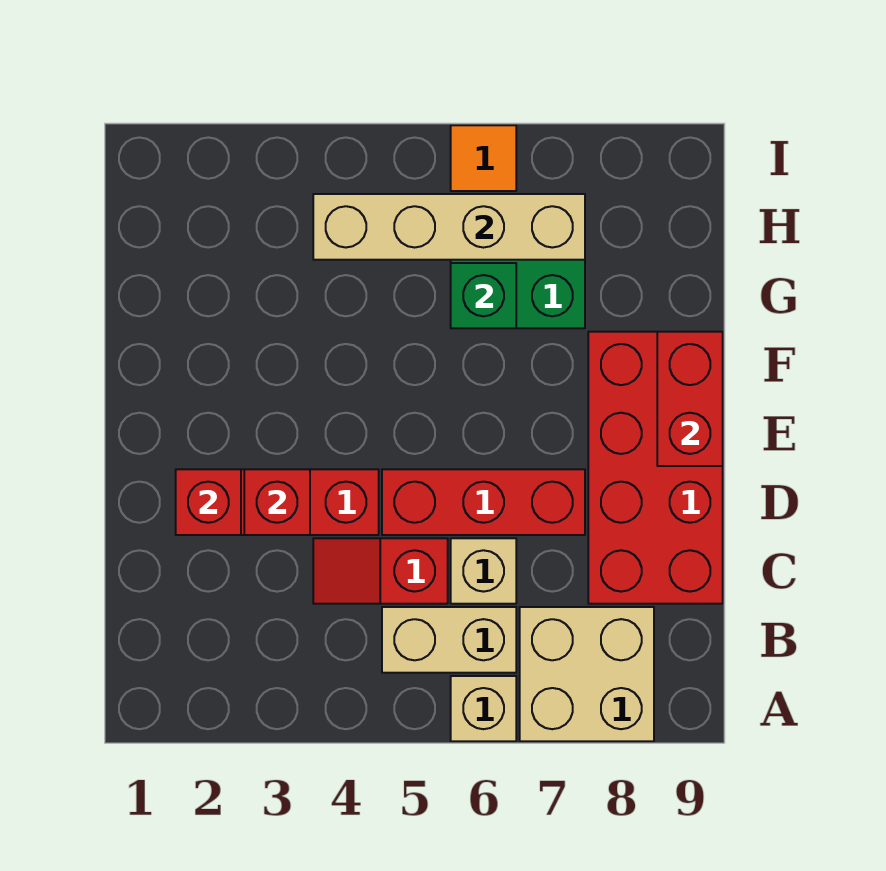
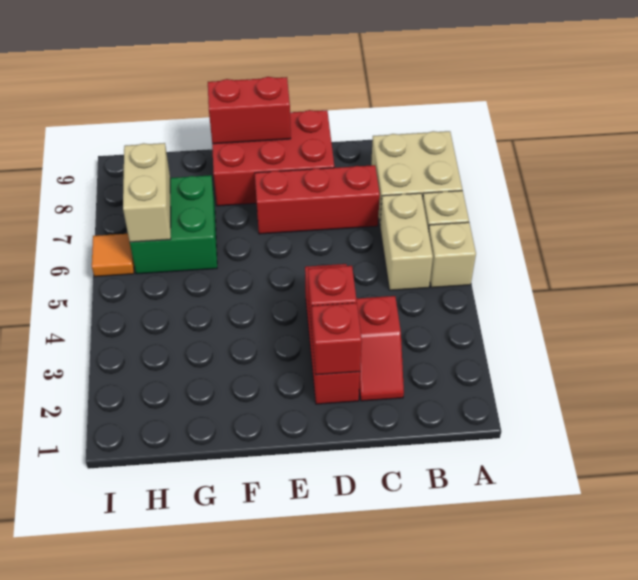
red 1x2 slope [313,538,448,604] -> red 1x2 slope moved to [356,296,404,401]
tan 1x1 brick [451,538,516,604] -> tan 1x1 brick moved to [428,222,476,288]
red 2x4 brick [588,332,723,604] -> red 2x3 brick [212,110,334,206]
red 1x3 brick [382,469,585,535] -> red 1x3 brick turned to [255,165,380,234]
green 1x1 brick [451,263,516,328] -> none
tan 1x4 brick [313,194,585,260] -> tan 1x2 brick [123,143,171,242]

